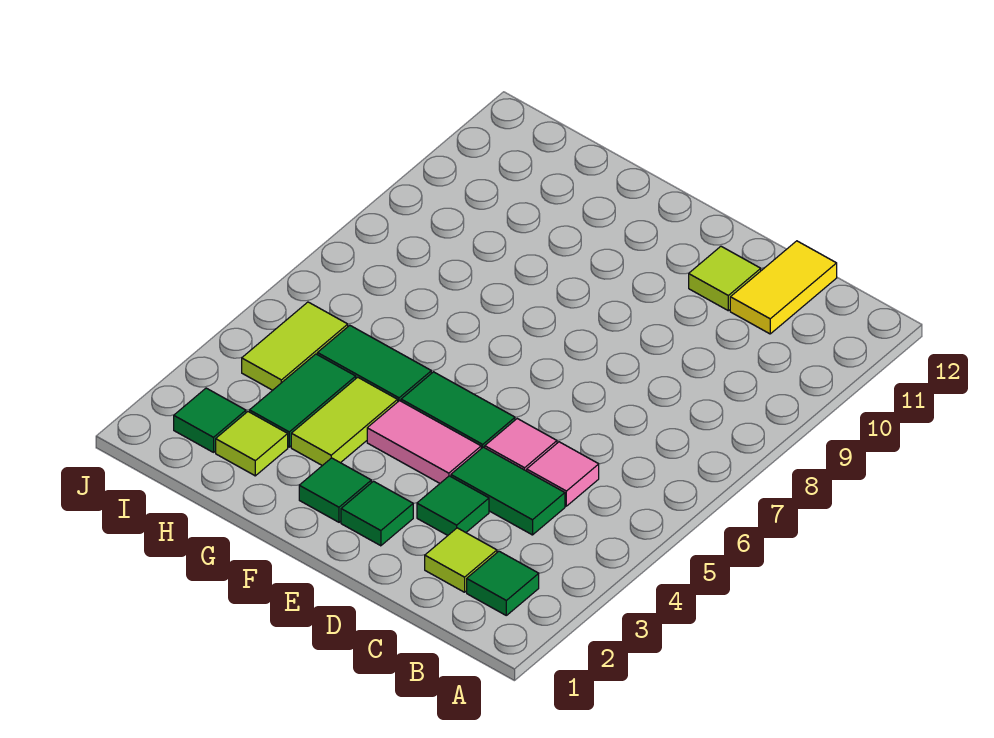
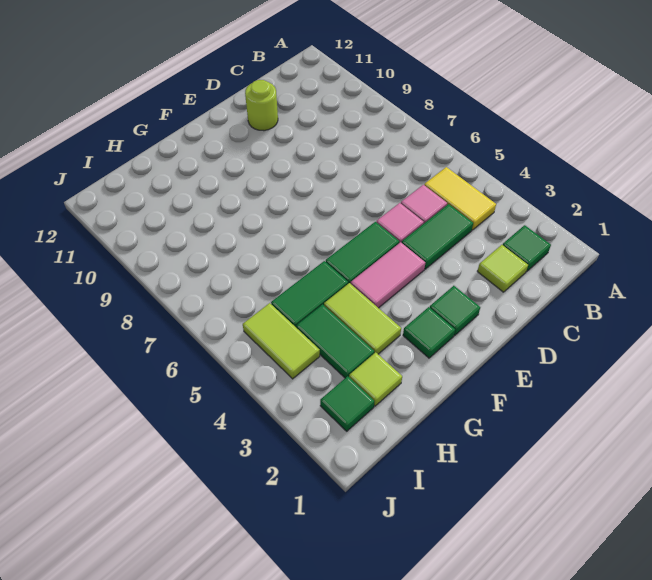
yellow 1x2 tile [730,241,837,334] -> yellow 1x2 tile moved to [424,167,496,230]
green 1x1 tile [417,476,489,535] -> none
lime 1x1 tile [689,246,761,311] -> lime 1x1 round brick [245,80,278,131]

